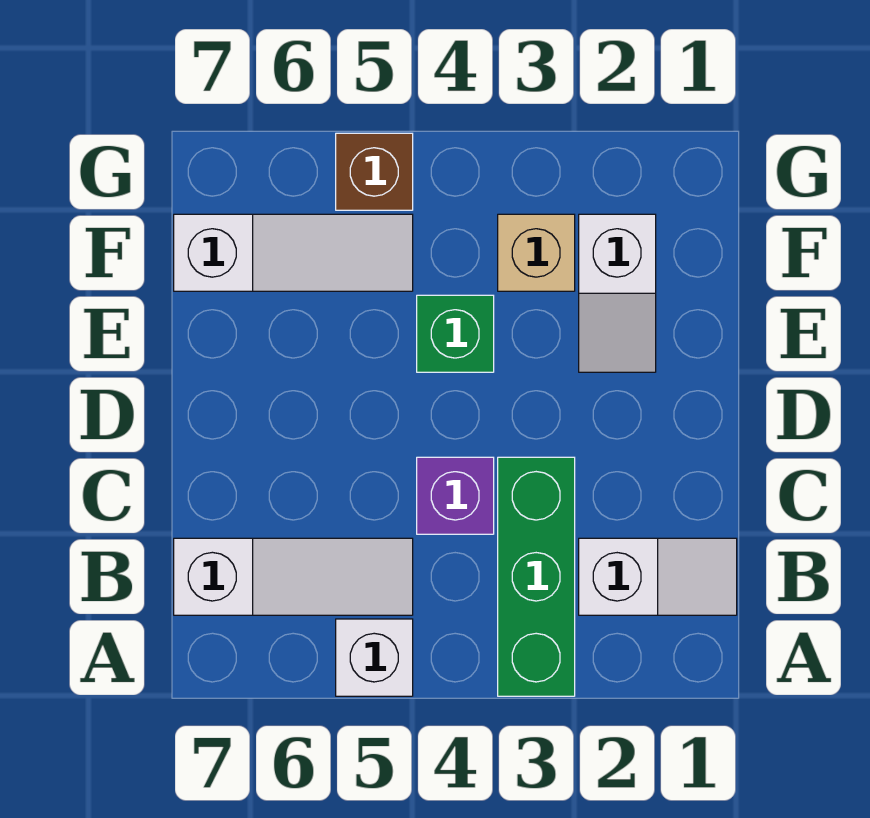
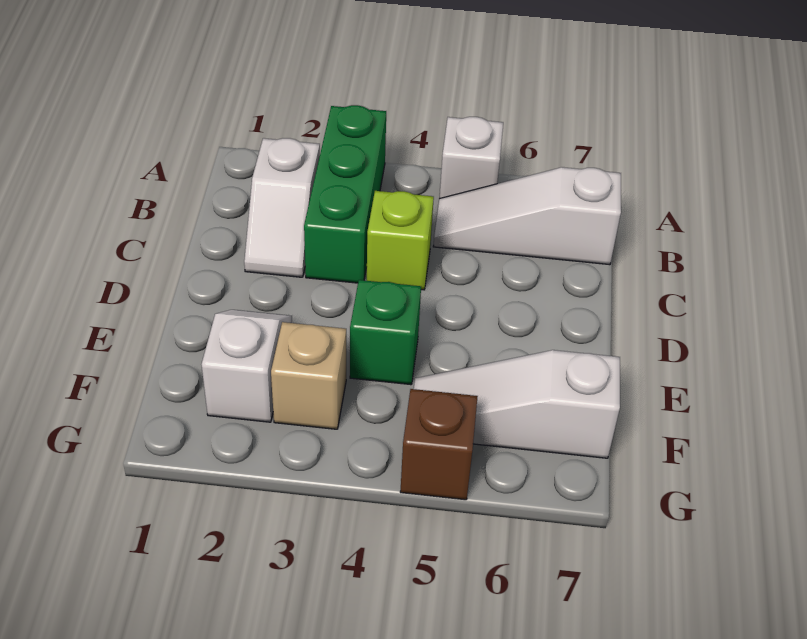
white 1x2 slope [579,538,737,615] -> white 1x2 slope turned to [244,138,320,277]
purple 1x1 brick [417,457,494,534] -> lime 1x1 brick [367,191,434,290]

